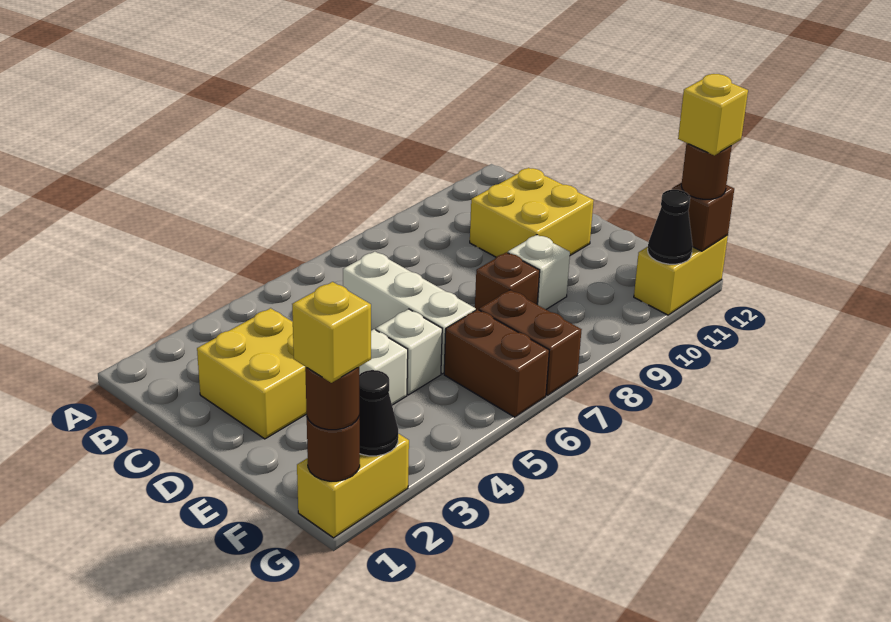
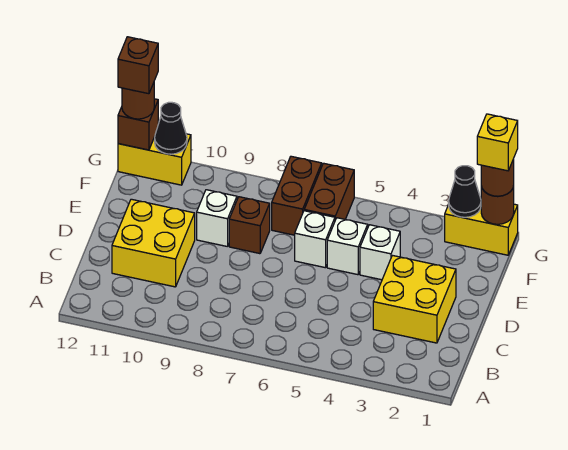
white 1x3 brick [343,252,476,374] -> white 1x1 brick [295,211,335,268]
yellow 1x1 brick [678,74,748,155] -> brown 1x1 brick [118,37,158,94]

